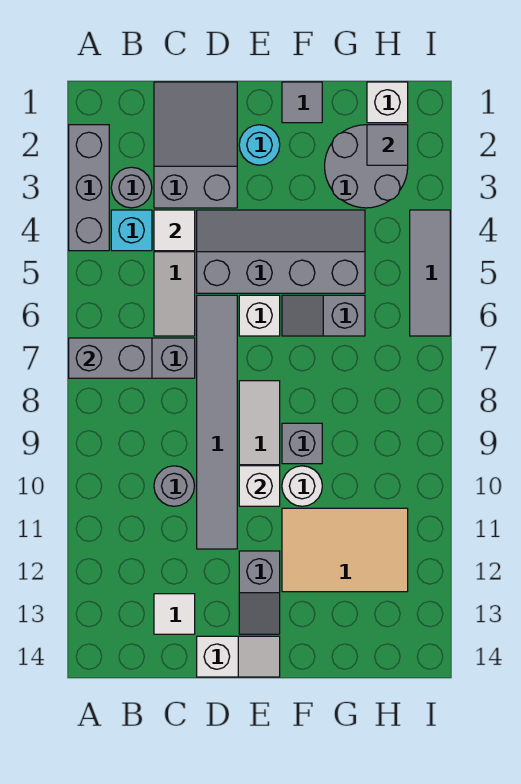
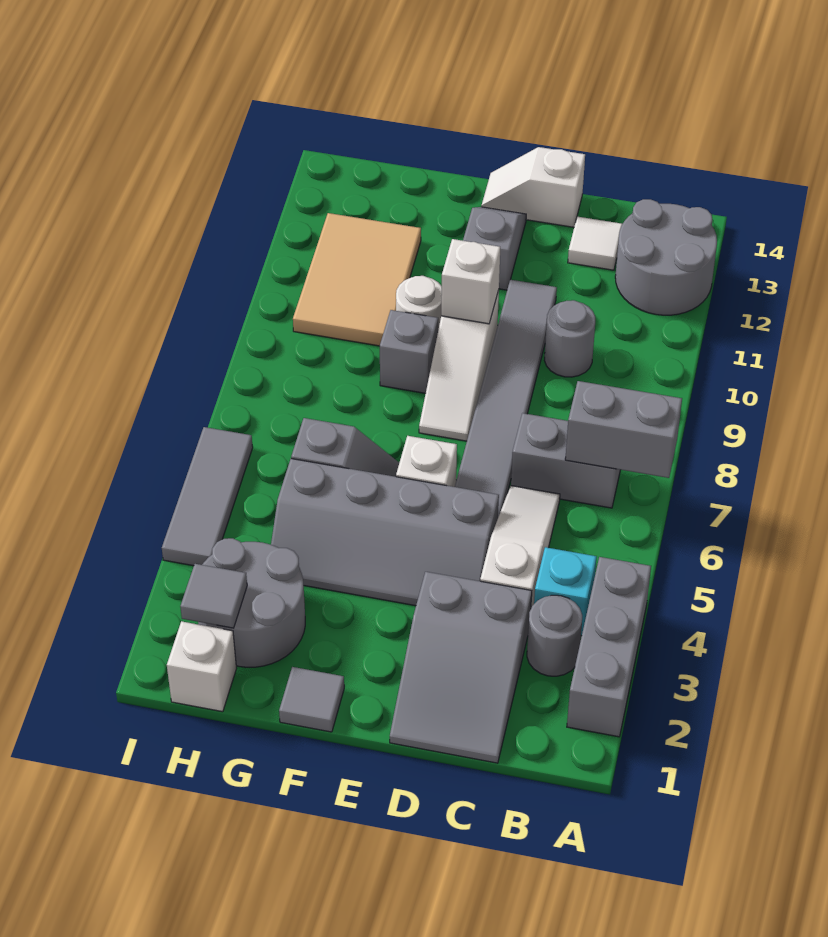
none -> grey 2x2 round brick [615,199,717,315]
white 1x1 tile [154,210,195,251] -> none
cyan 1x1 round brick [239,125,280,165] -> none
tan 2x3 tile [282,508,408,592] -> tan 2x3 tile turned to [293,213,421,346]

